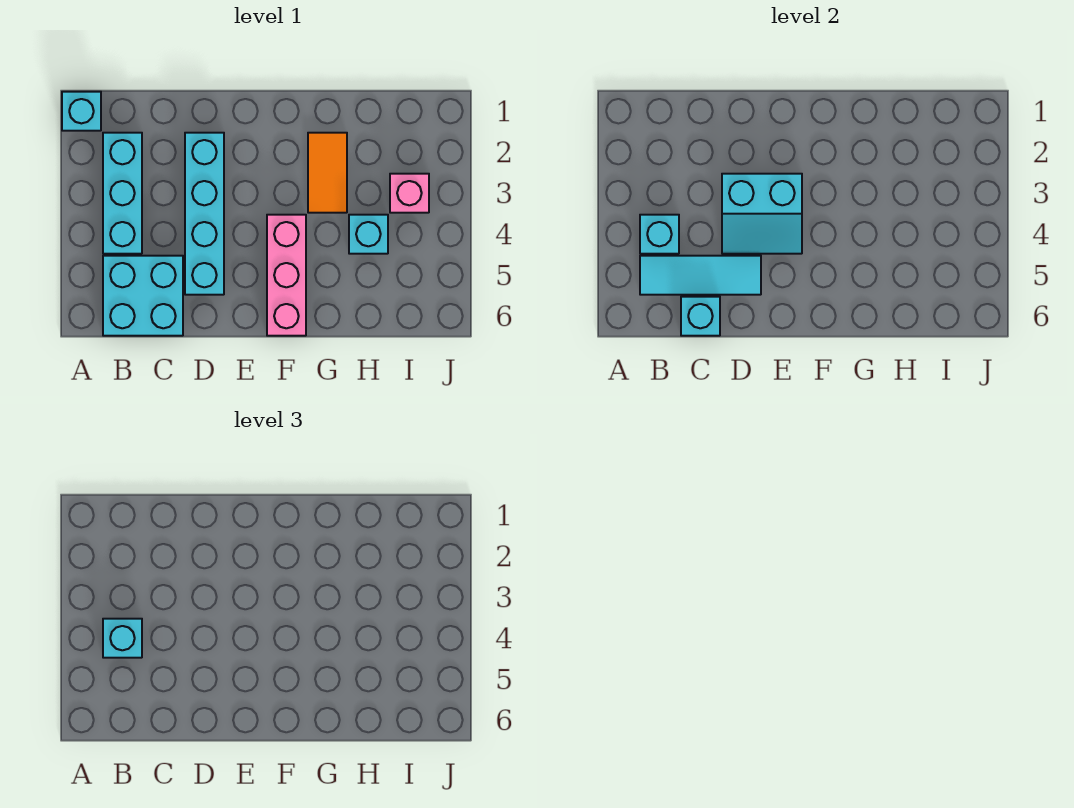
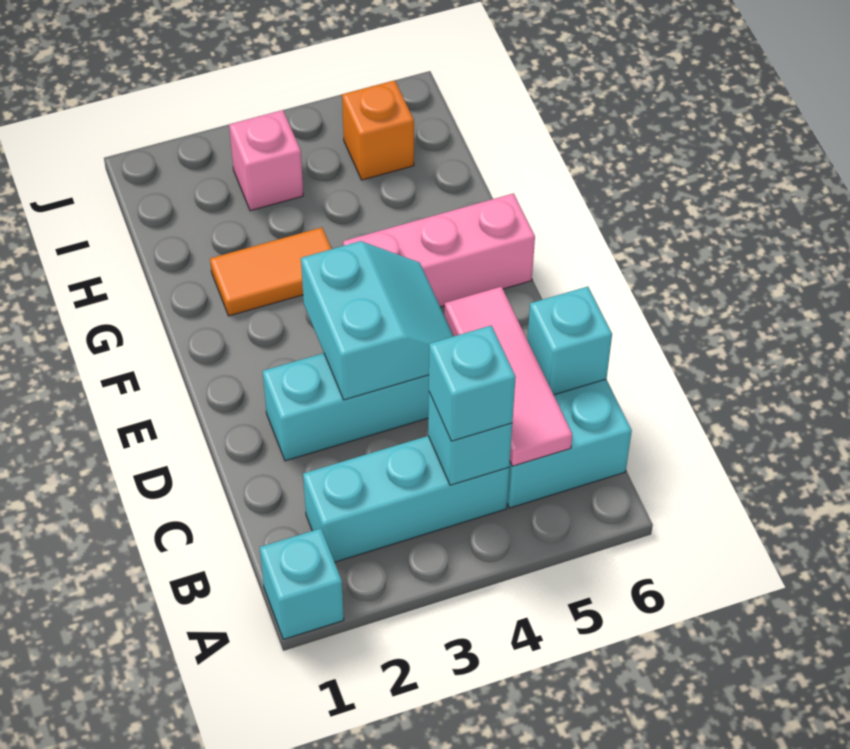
cyan 1x3 tile [640,256,761,295] -> pink 1x3 tile [444,287,572,466]
cyan 1x1 brick [349,215,388,254] -> none
none -> orange 1x1 brick [342,80,414,180]

